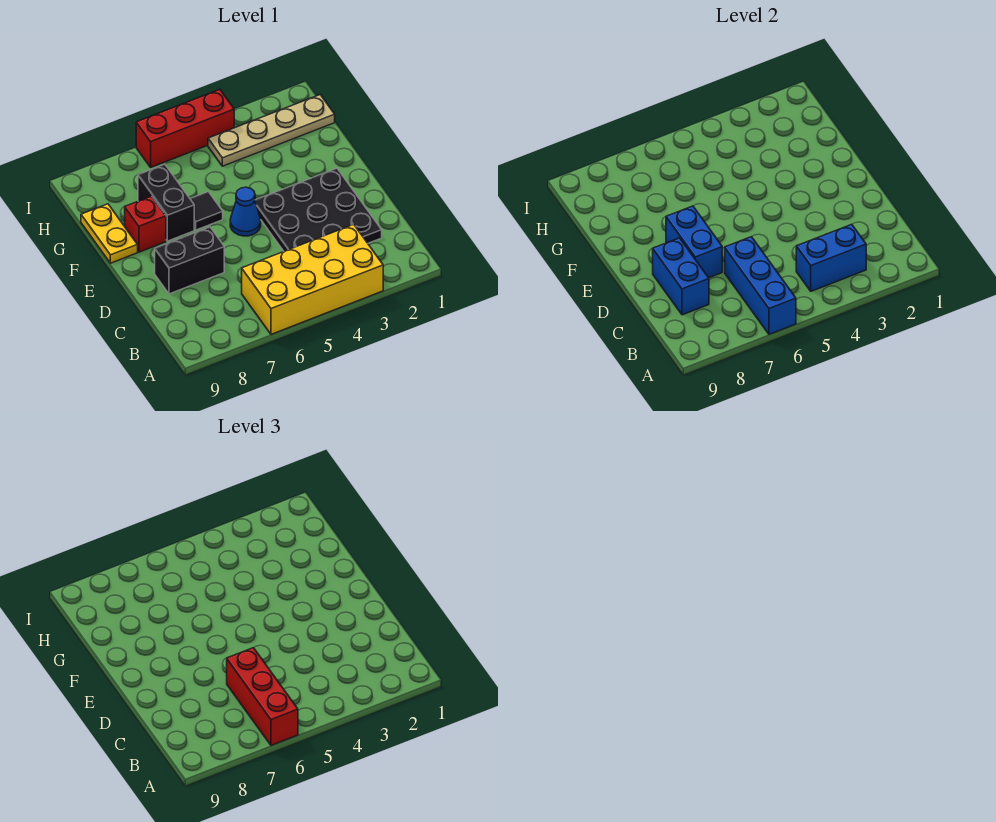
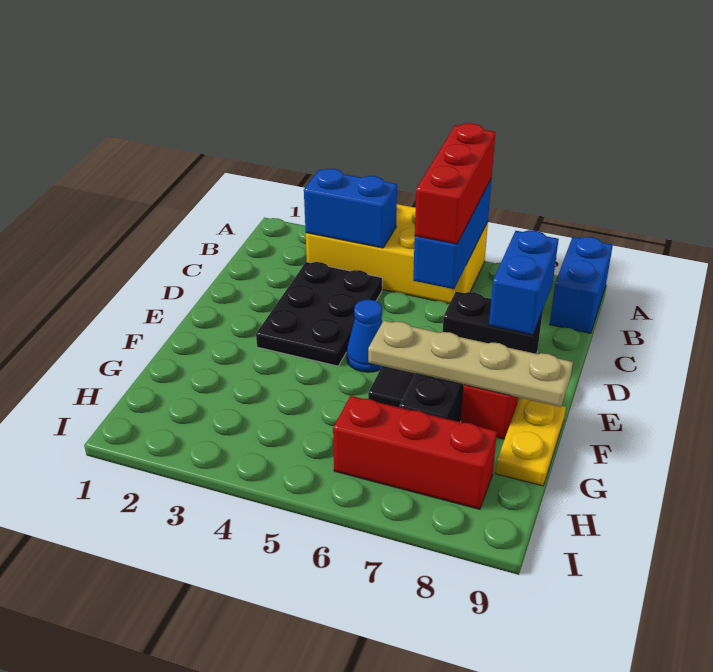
black 3x3 plate [255,168,382,251] -> black 2x3 plate [256,262,382,366]
blue 1x2 brick [666,206,722,278] -> blue 1x2 brick moved to [550,237,613,333]
tan 1x4 plate [208,95,335,166] -> tan 1x4 plate moved to [368,321,573,407]
red 1x3 brick [136,89,234,167] -> red 1x3 brick moved to [333,396,497,509]

